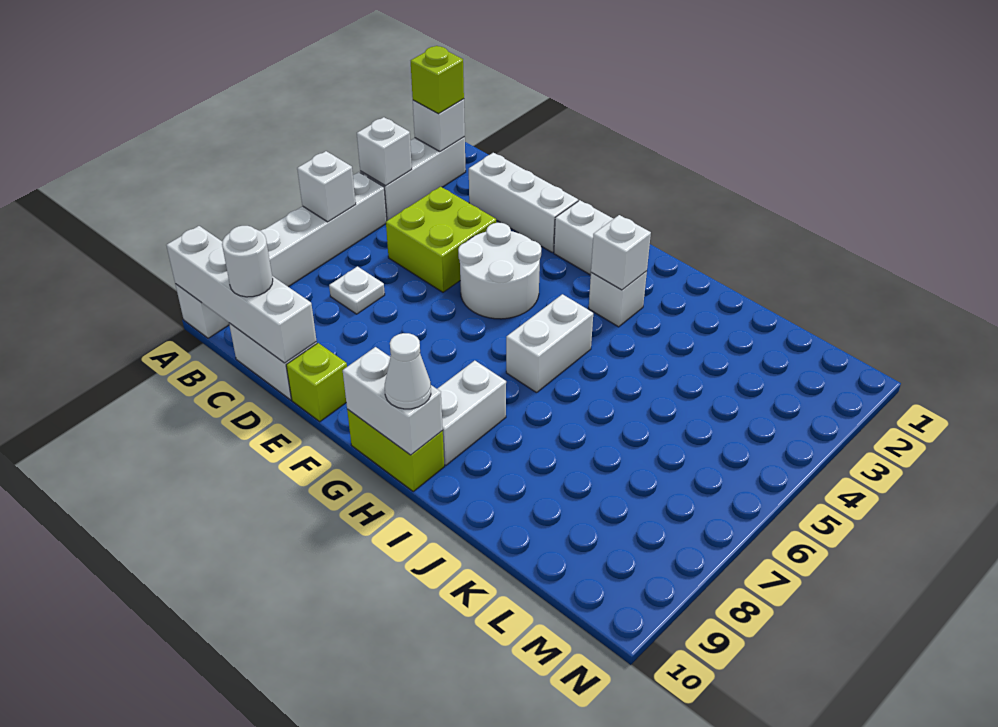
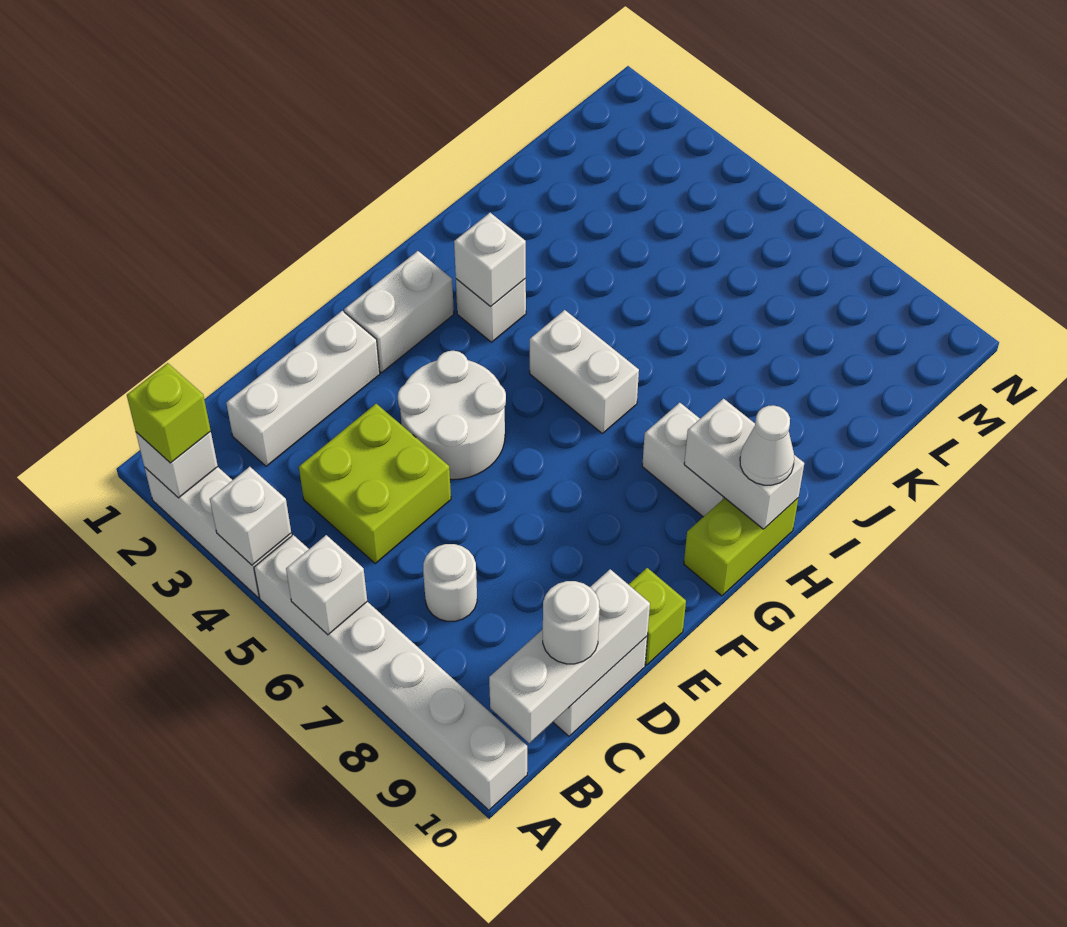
white 1x4 brick [166,226,317,363] -> white 1x3 brick [489,569,650,743]
white 1x1 plate [329,266,385,314] -> white 1x1 round brick [423,544,477,621]
white 1x2 brick [343,347,443,455] -> white 1x2 brick turned to [684,399,804,529]

